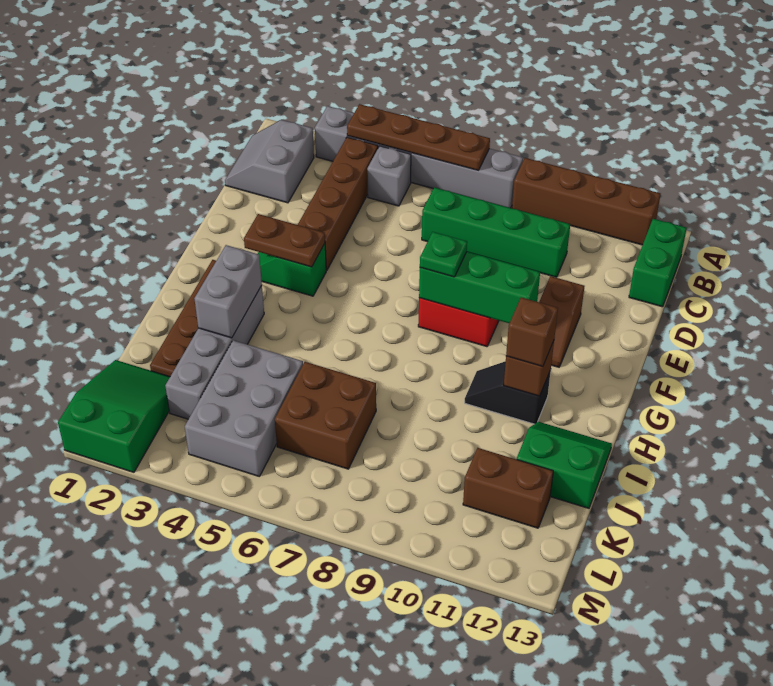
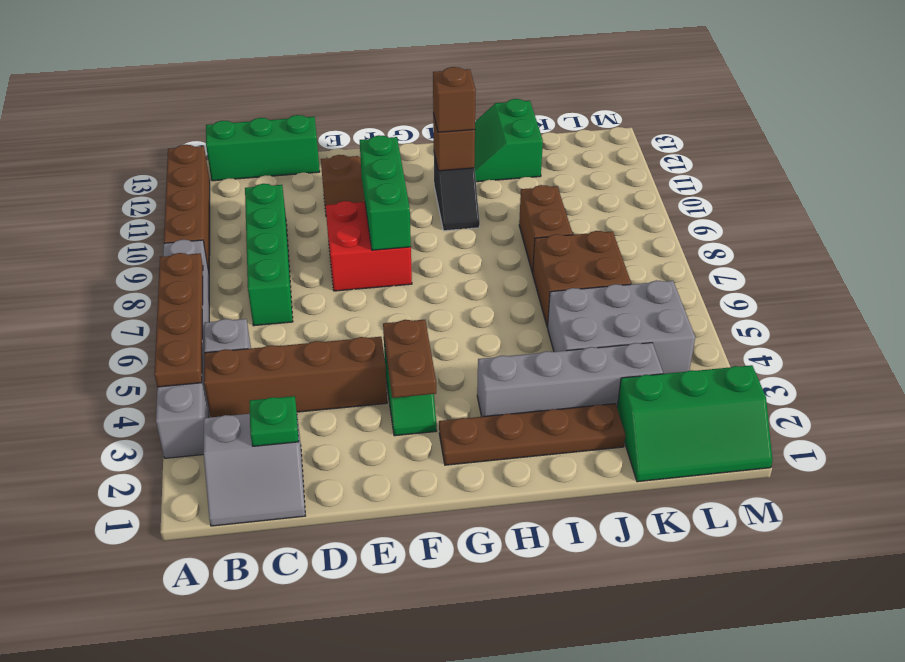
green 1x2 brick [629,219,687,307] -> green 1x3 brick [206,115,320,181]
green 1x1 plate [420,232,467,277] -> green 1x1 plate moved to [249,396,299,446]
grey 1x2 brick [194,245,262,338] -> none
green 2x3 slope [58,360,170,472] -> green 2x3 slope turned to [617,365,772,482]
brown 1x2 brick [463,448,553,528] -> brown 1x2 brick moved to [519,185,573,273]

